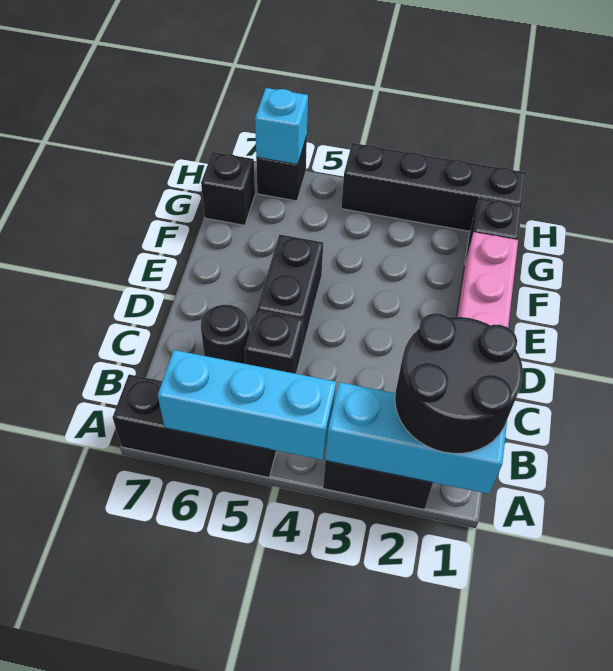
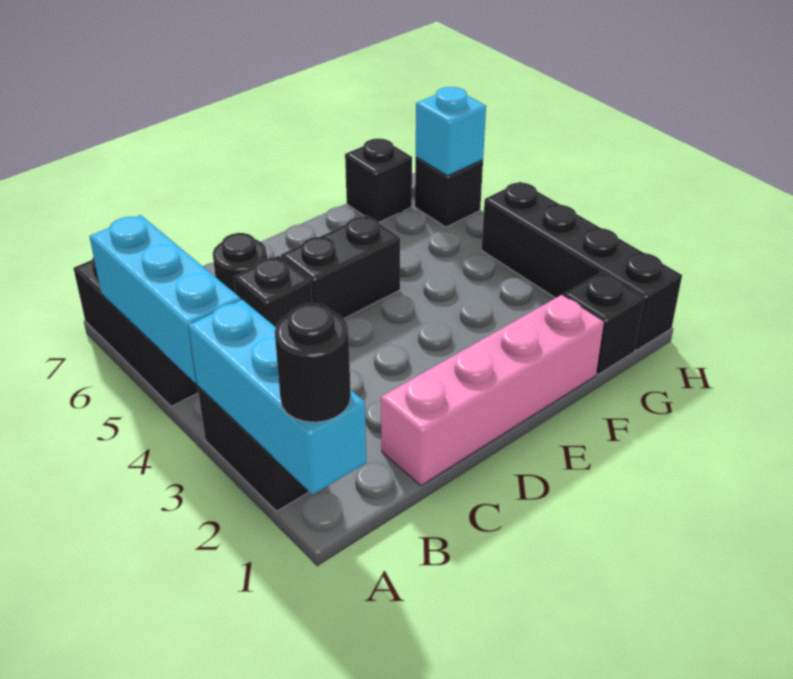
black 2x2 round brick [395,313,523,453] -> black 1x1 round brick [275,303,351,422]

